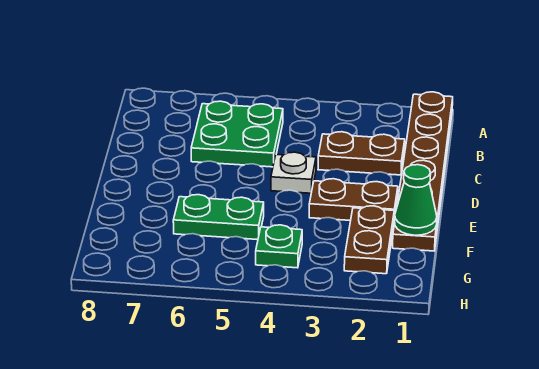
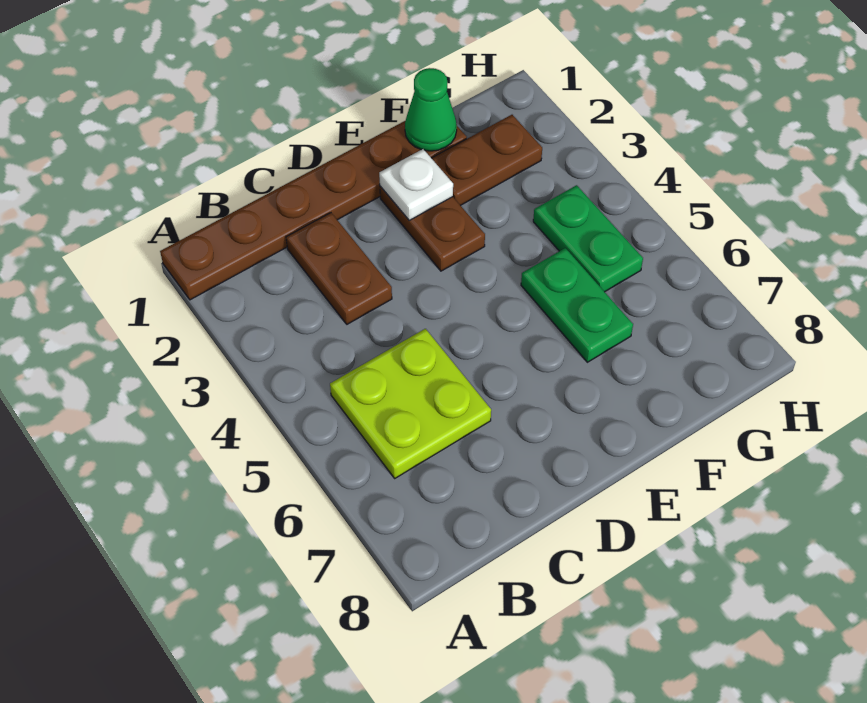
green 2x2 plate [191,101,283,167] -> lime 2x2 plate [330,329,491,478]
white 1x1 plate [271,152,316,193] -> white 1x1 plate moved to [379,149,453,220]
green 1x1 plate [256,225,302,268] -> green 1x2 plate [533,185,643,292]

